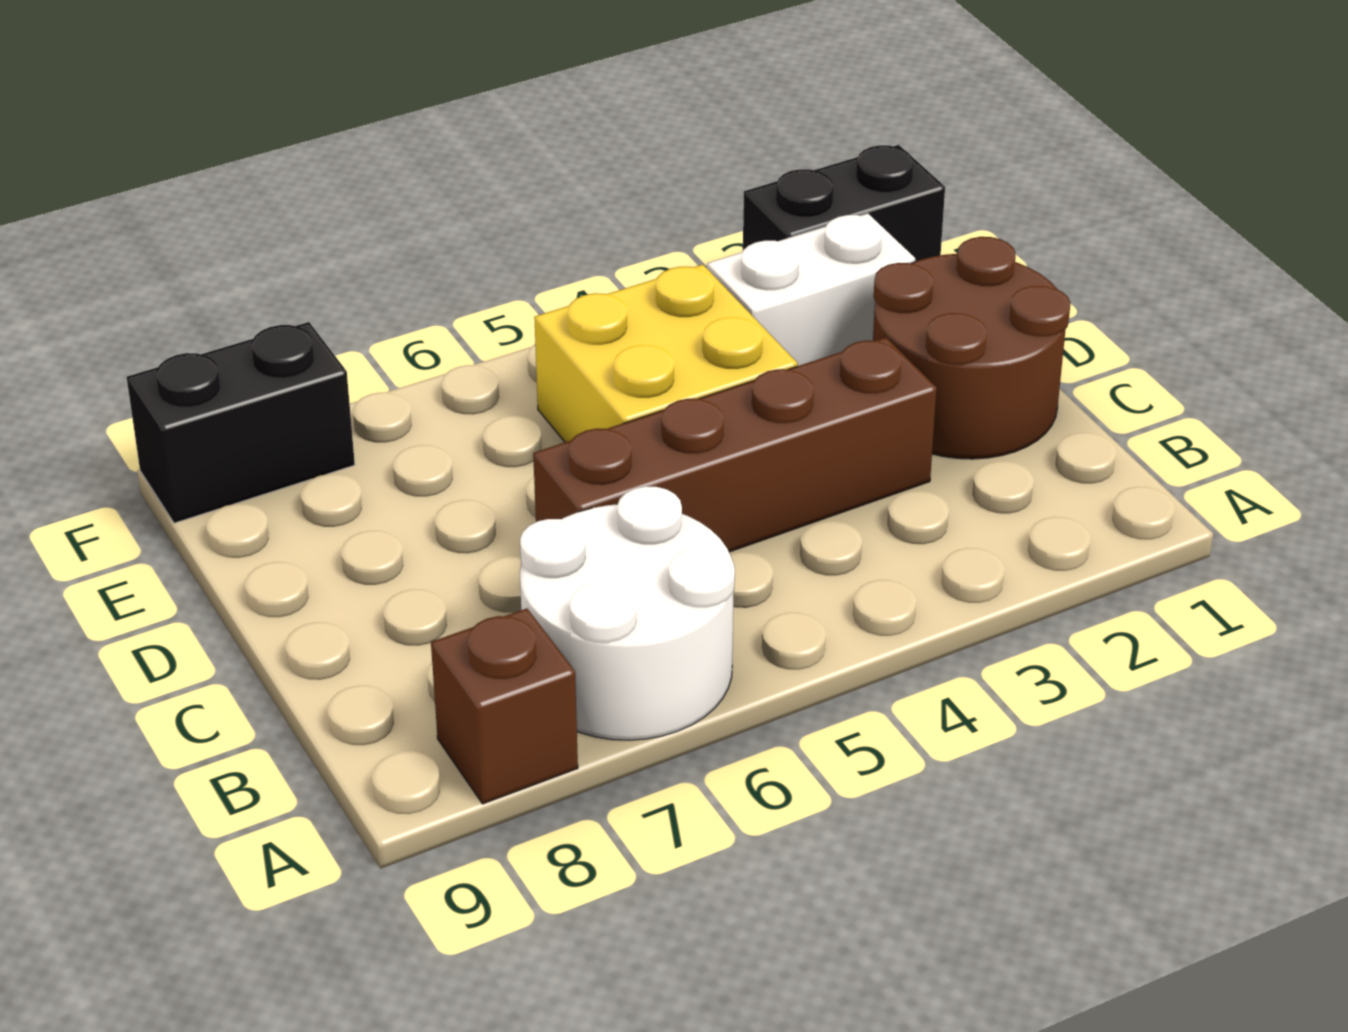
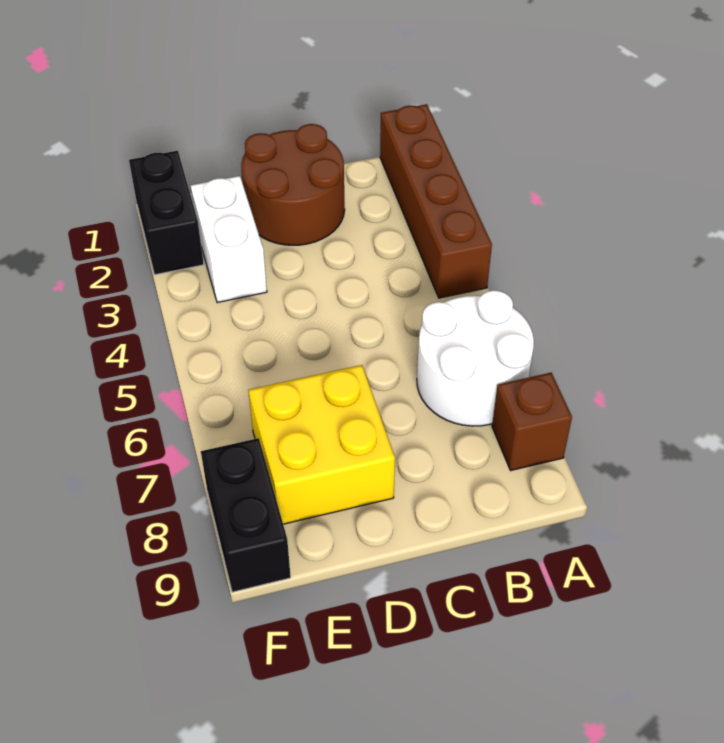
brown 1x4 brick [533,337,937,552] -> brown 1x4 brick moved to [380,104,492,298]
yellow 2x2 brick [534,265,798,442] -> yellow 2x2 brick moved to [248,365,395,524]

